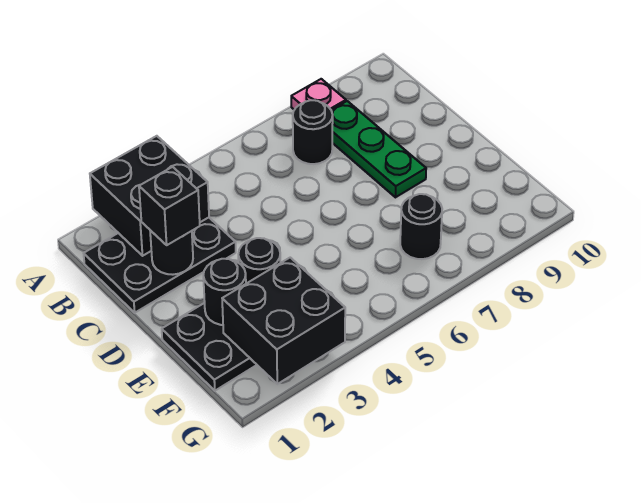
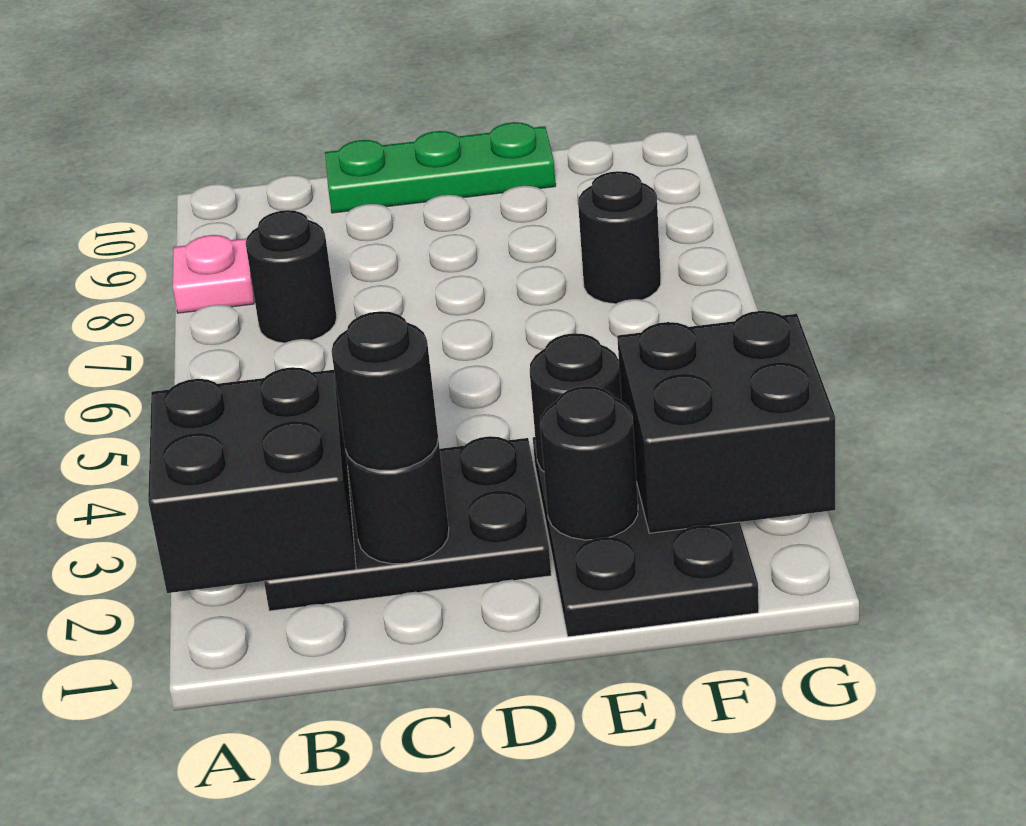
black 2x3 plate [84,218,236,313] -> black 2x3 plate turned to [264,436,551,611]
green 1x3 plate [331,101,426,197] -> green 1x3 plate moved to [325,122,556,213]
black 1x1 brick [139,167,200,245] -> black 1x1 round brick [332,311,438,471]

